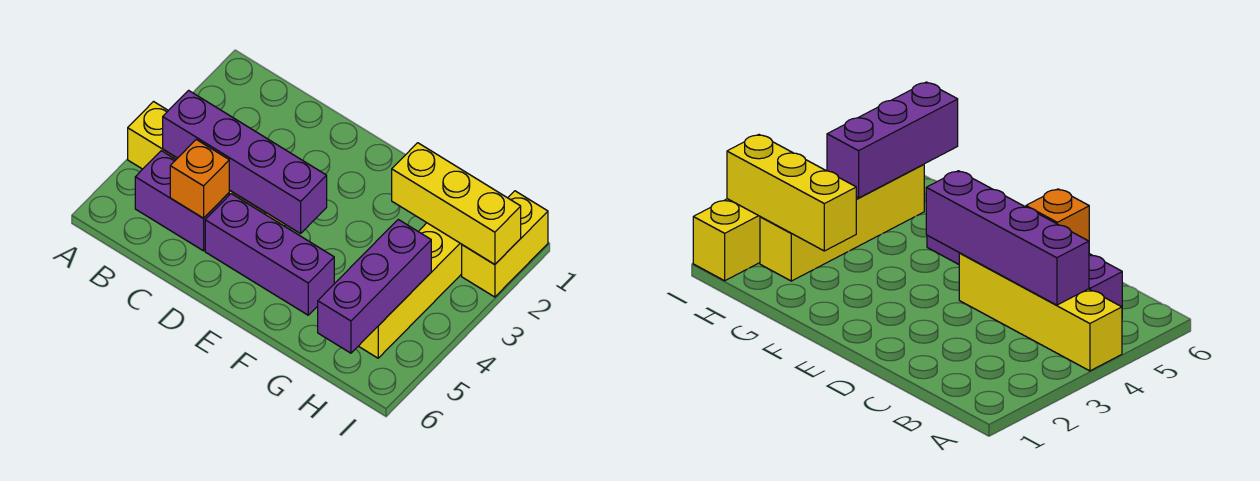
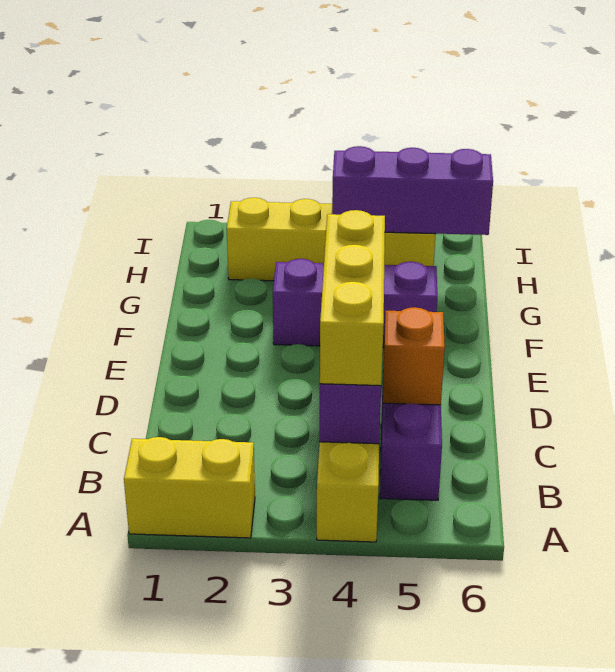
purple 1x3 brick [205,194,334,315] -> purple 1x3 brick turned to [273,259,437,348]
yellow 1x3 brick [392,143,521,265] -> yellow 1x3 brick moved to [320,210,385,386]
yellow 1x2 brick [462,191,548,297] -> yellow 1x2 brick moved to [124,437,255,538]

